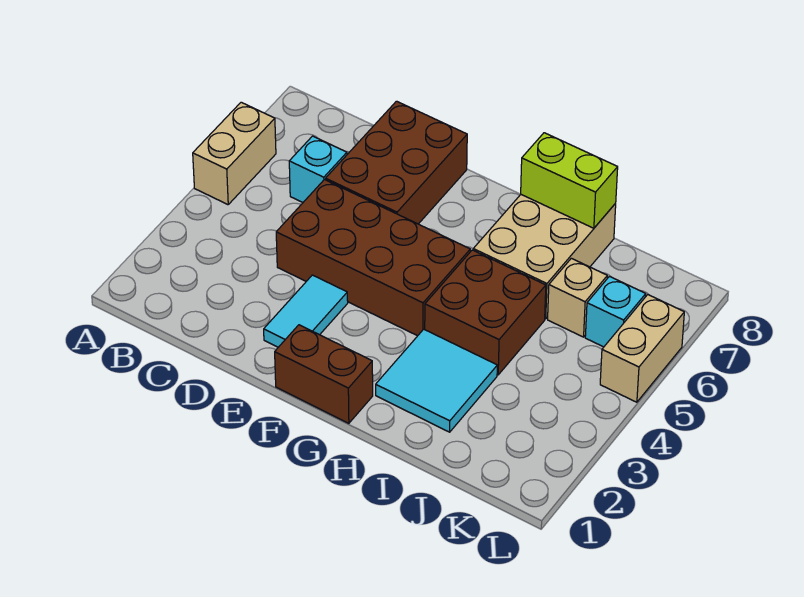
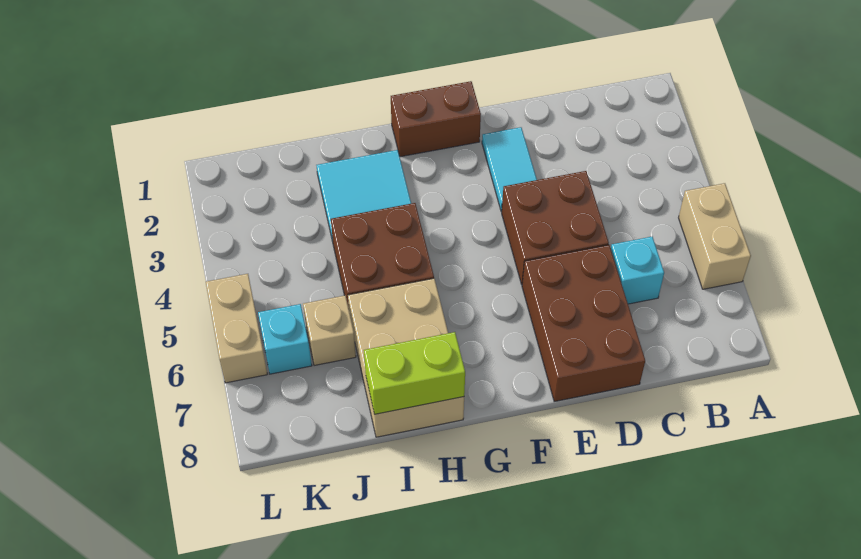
brown 2x4 brick [276,180,470,336] -> brown 2x2 brick [502,171,609,284]

